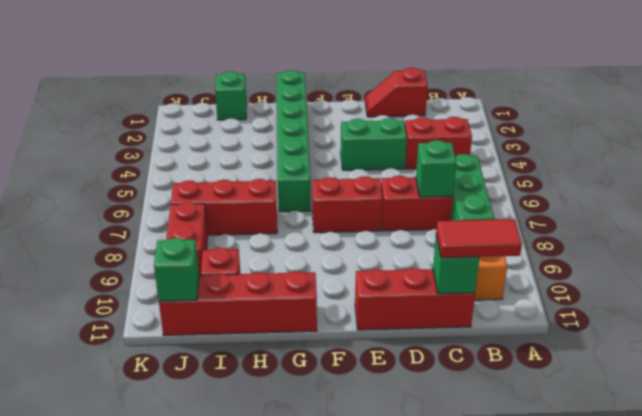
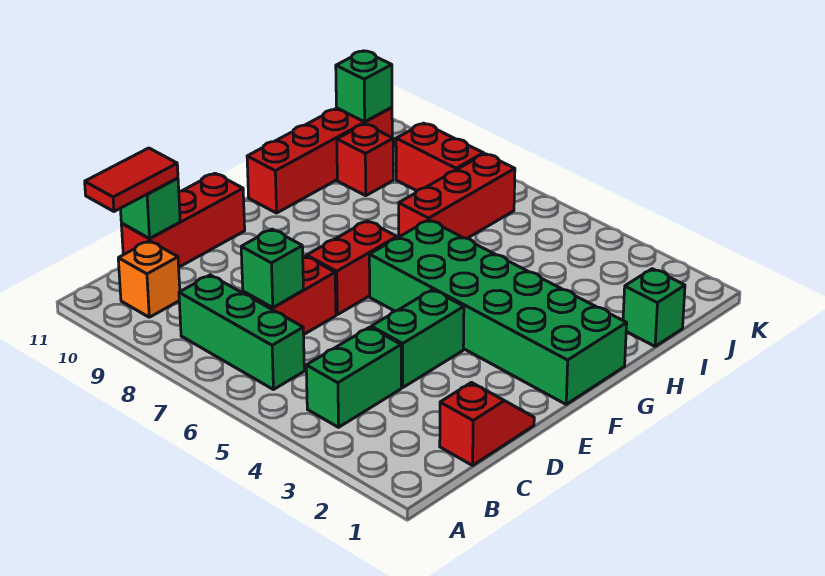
red 1x2 brick [405,117,472,169] -> green 1x2 brick [306,327,401,427]
green 1x6 brick [276,70,311,212] -> green 2x6 brick [369,220,627,404]

